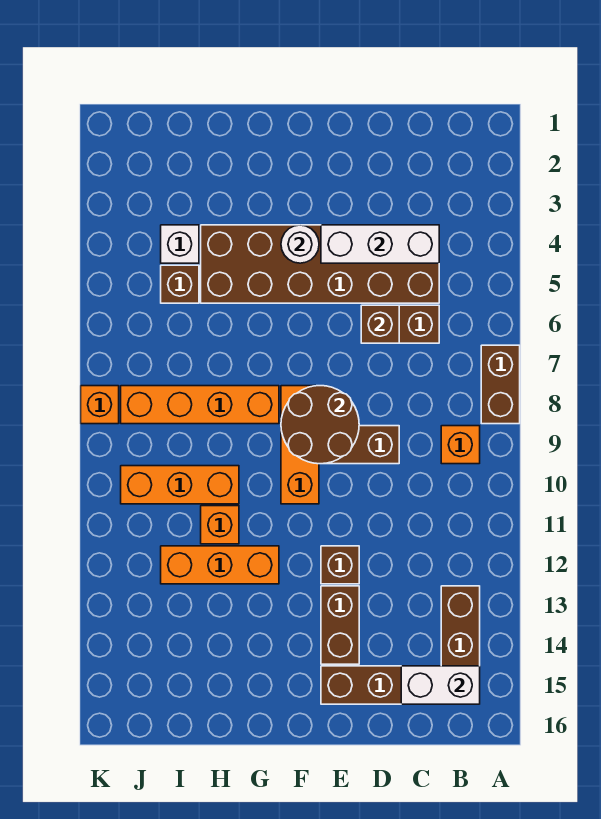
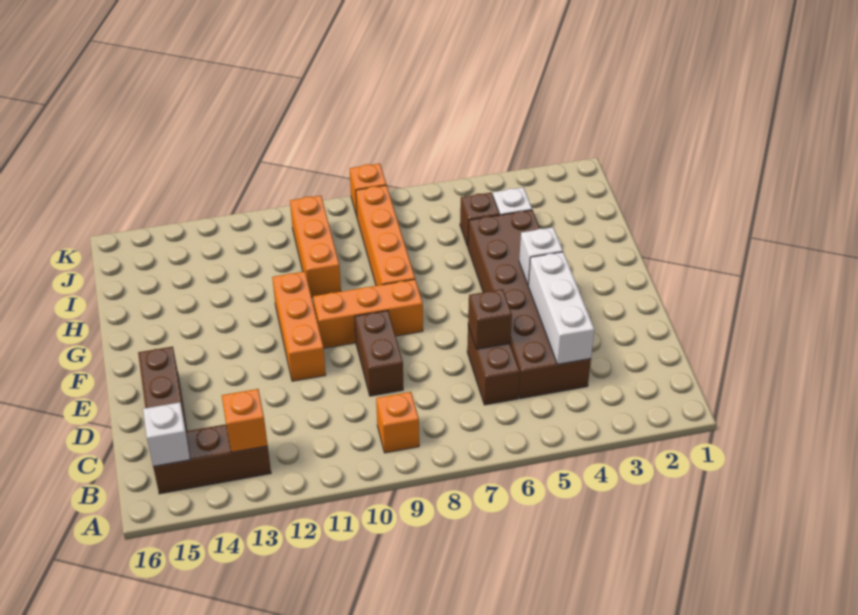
brown 1x2 brick [481,345,520,424] -> none
white 1x2 brick [401,666,480,704] -> white 1x1 brick [143,402,190,466]
brown 2x2 round brick [281,386,359,464] -> none
brown 1x1 brick [321,546,359,584] -> none
brown 1x2 brick [321,586,359,664] -> none
white 1x1 round brick [281,225,319,263] -> white 1x1 brick [519,227,563,285]
orange 1x3 brick [161,546,279,584] -> orange 1x3 brick moved to [272,272,326,381]
orange 1x1 brick [201,506,239,544] -> orange 1x1 brick moved to [222,389,268,452]

